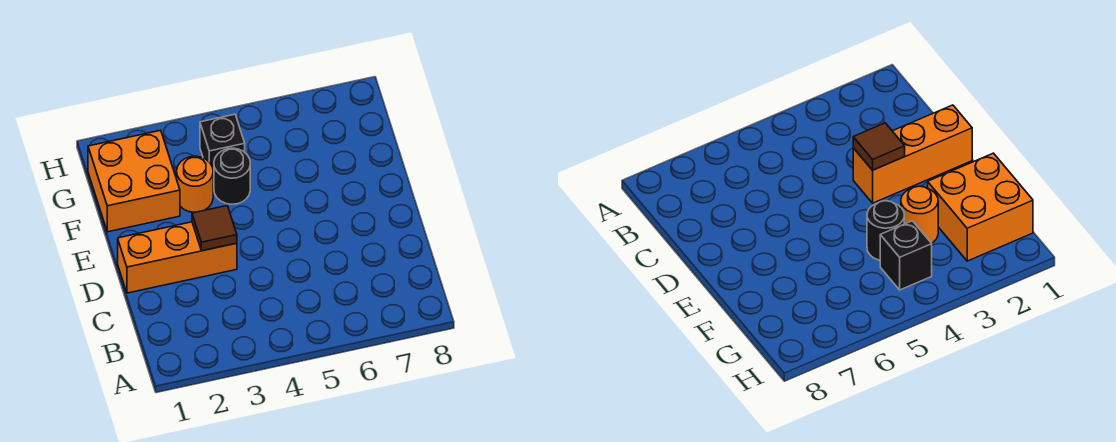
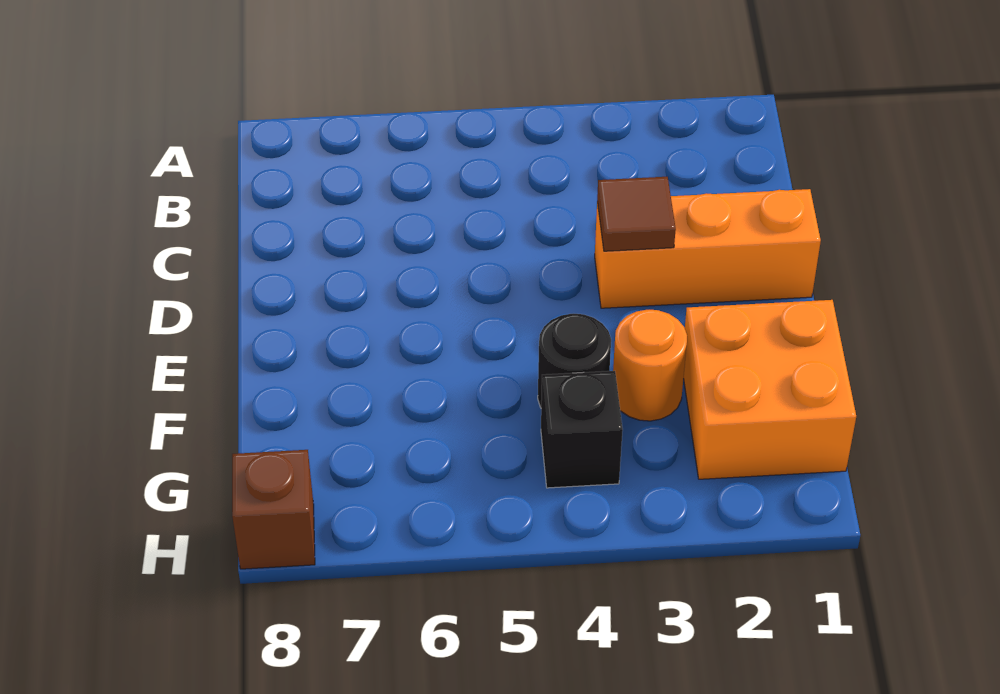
none -> brown 1x1 brick [232,450,315,569]

